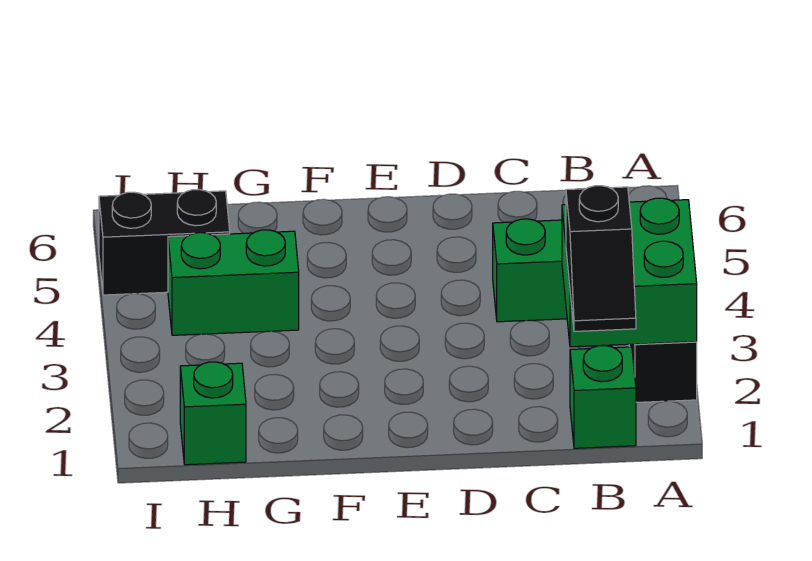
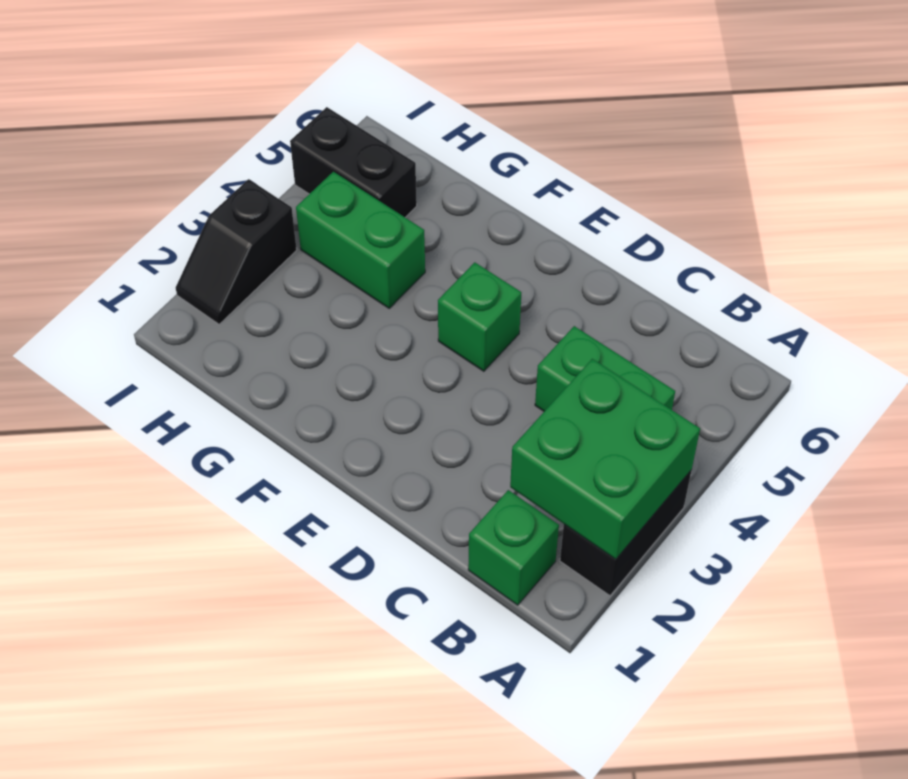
black 1x2 slope [566,186,636,331] -> black 1x2 slope moved to [176,179,297,324]
green 1x1 brick [180,362,246,465] -> green 1x1 brick moved to [438,262,521,371]

